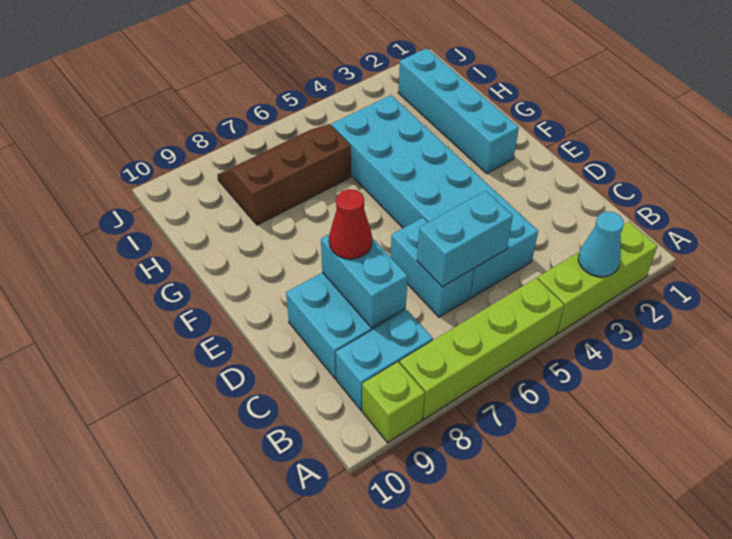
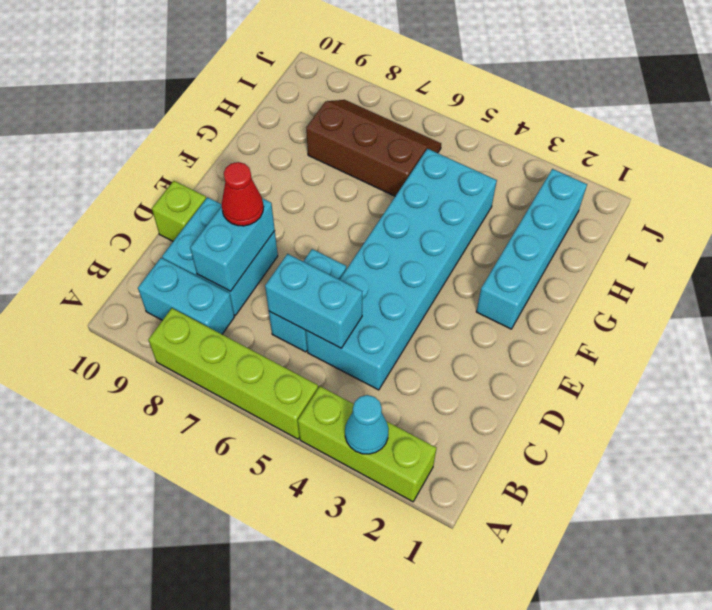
lime 1x1 brick [362,362,425,443] -> lime 1x1 brick moved to [152,181,206,241]

